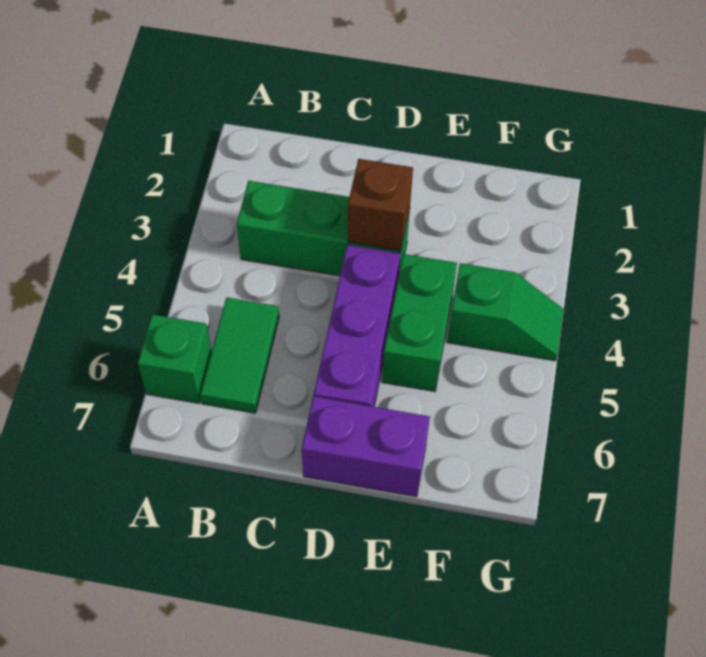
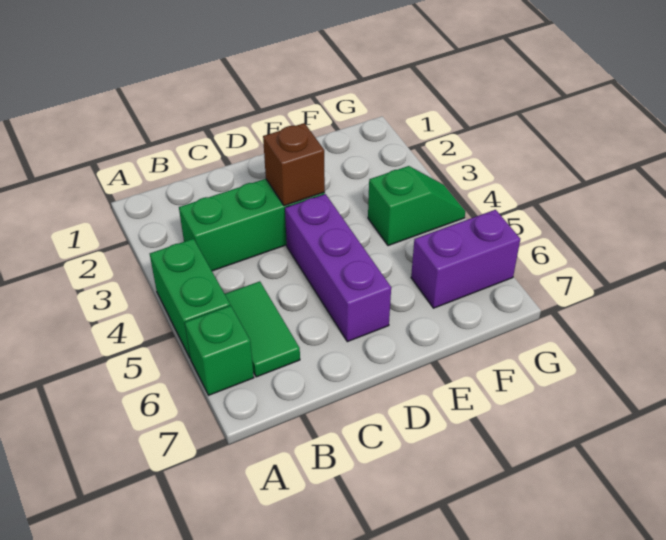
purple 1x2 brick [302,396,430,497] -> purple 1x2 brick moved to [411,210,520,308]
green 1x2 brick [382,254,457,391] -> green 1x2 brick moved to [150,239,230,357]

